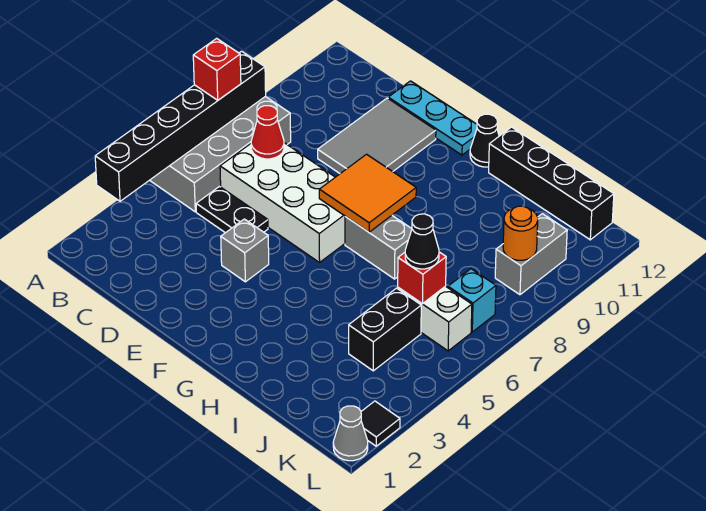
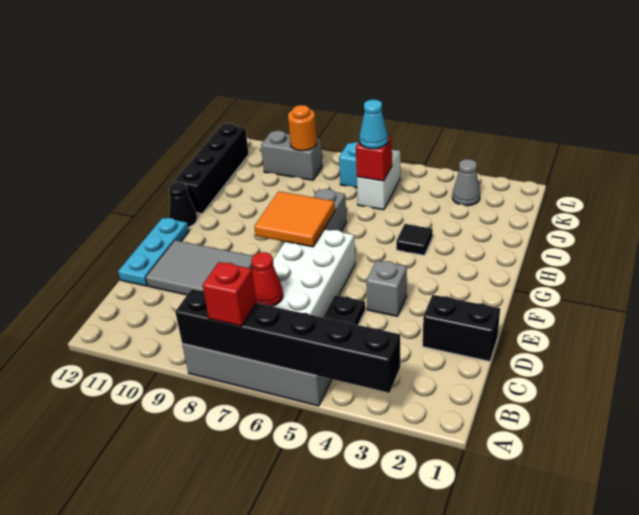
black 1x2 brick [349,288,421,371] -> black 1x2 brick moved to [423,295,500,361]
black 1x1 cone [405,214,439,269] -> cyan 1x1 cone [359,100,388,149]
grey 1x1 cone [333,406,368,461] -> grey 1x1 cone moved to [452,159,480,206]
black 1x1 tile [361,401,400,446] -> black 1x1 tile moved to [396,224,433,255]

